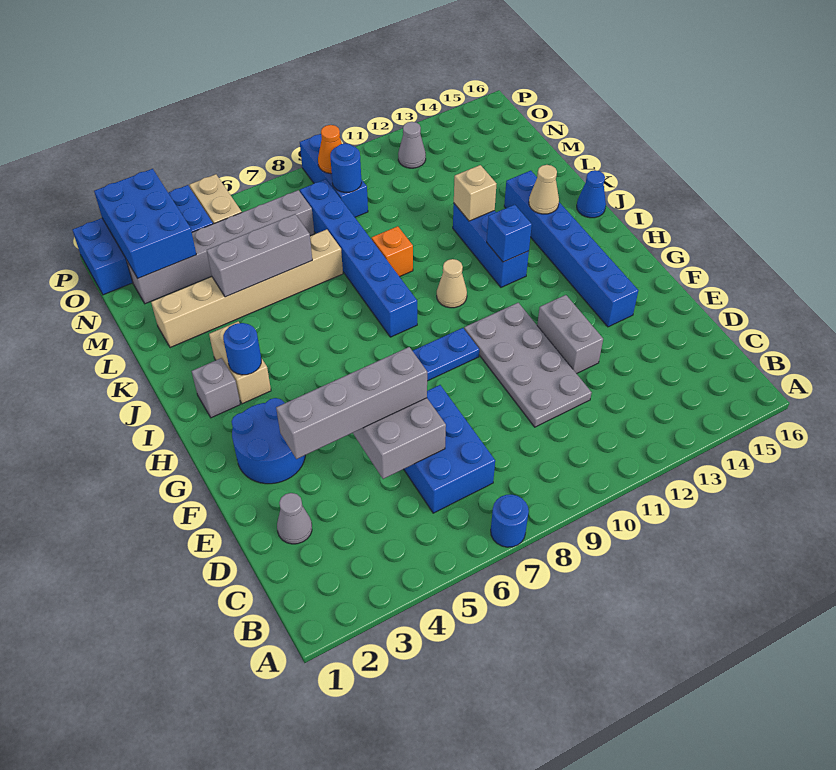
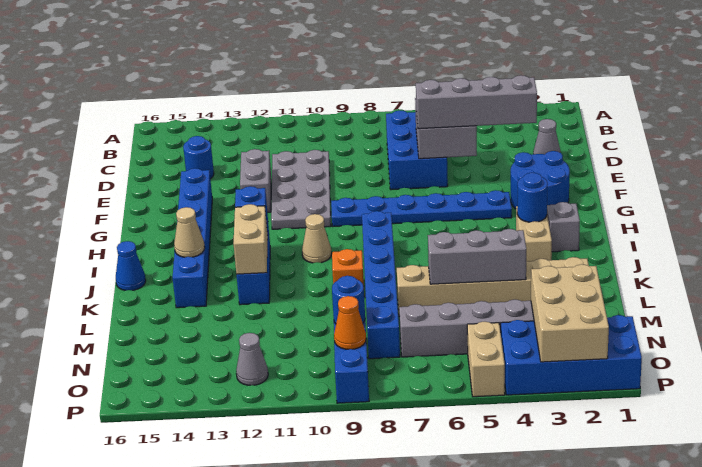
blue 1x1 round brick [491,495,529,547] -> blue 1x1 round brick moved to [183,136,214,179]
tan 1x1 brick [454,165,496,221] -> tan 1x2 brick [233,204,268,274]
blue 2x3 brick [94,169,196,278] -> tan 2x3 brick [531,264,609,362]

